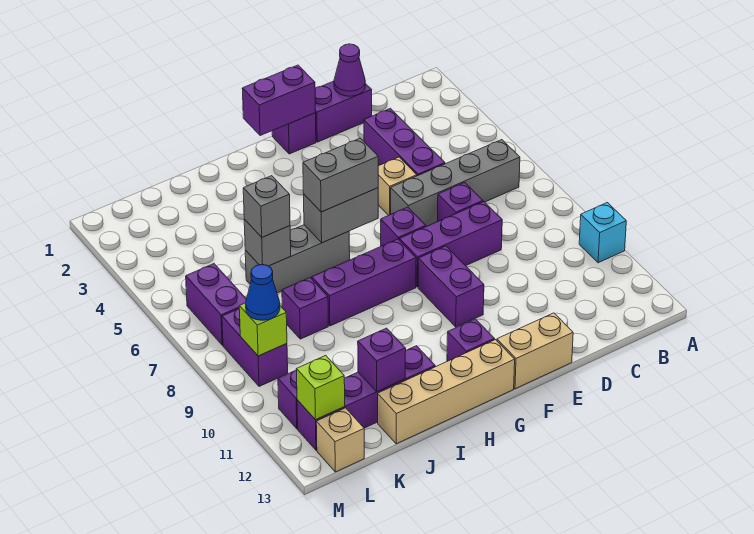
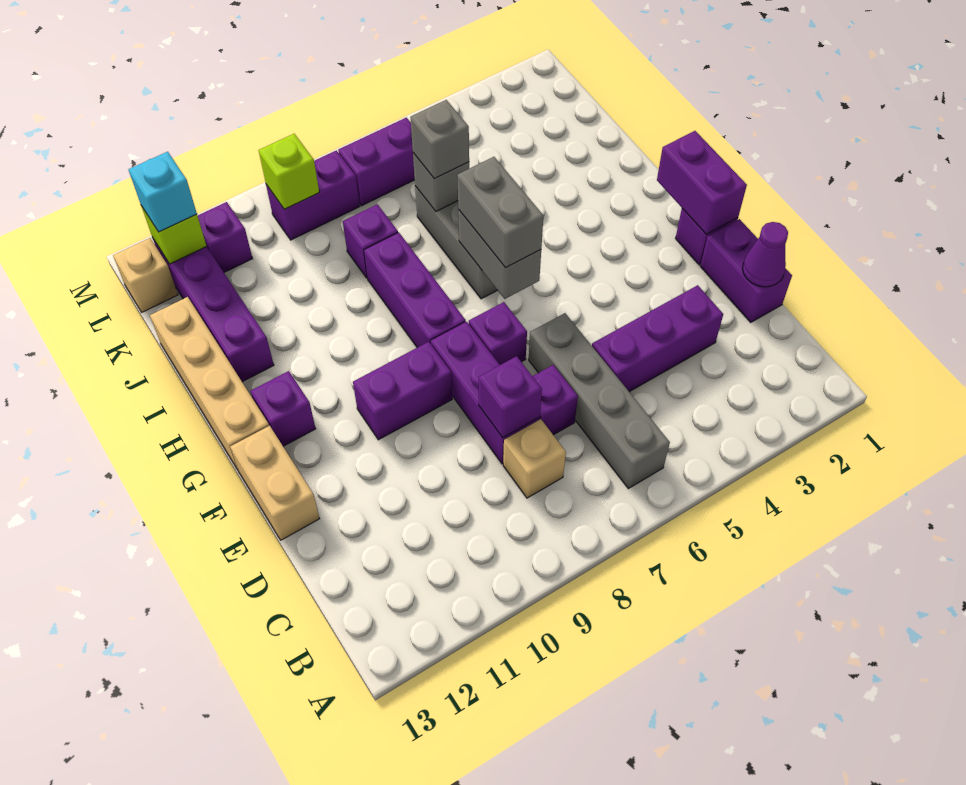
cyan 1x1 brick [579,203,626,263] -> cyan 1x1 brick moved to [128,152,197,232]
tan 1x1 brick [378,157,417,215] -> tan 1x1 brick moved to [503,419,566,498]
purple 1x1 brick [358,328,406,392] -> purple 1x1 brick moved to [479,356,542,438]
blue 1x1 cone [246,265,280,320] -> none

